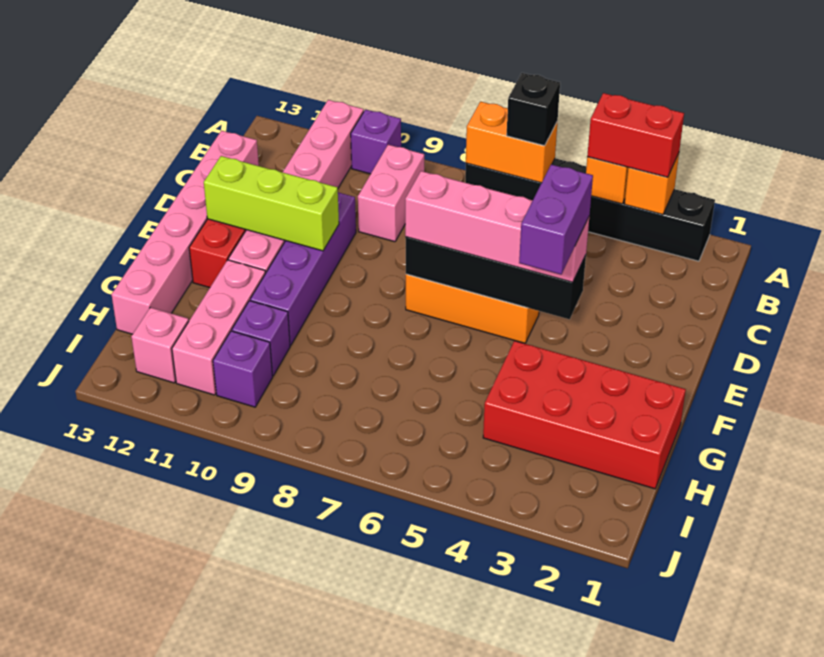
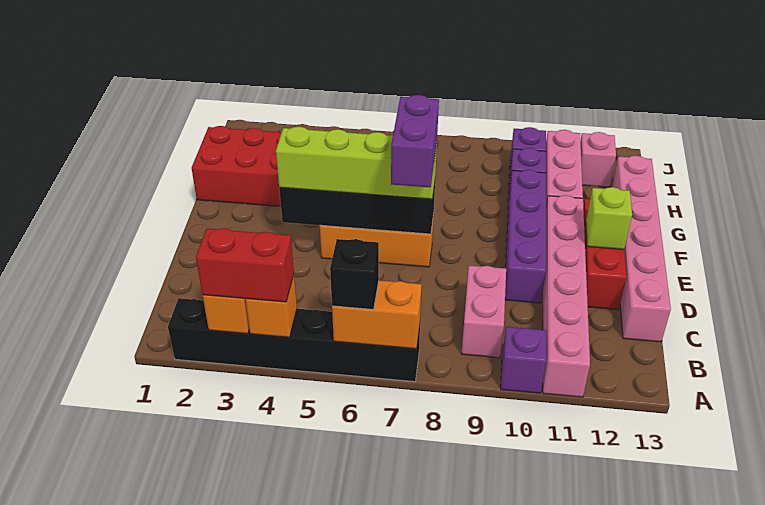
pink 1x4 brick [405,171,589,282] -> lime 1x4 brick [276,127,437,199]
purple 1x2 brick [519,164,593,275] -> purple 1x2 brick moved to [391,95,439,187]
lime 1x3 brick [204,156,339,251] -> lime 1x1 brick [586,187,632,249]

